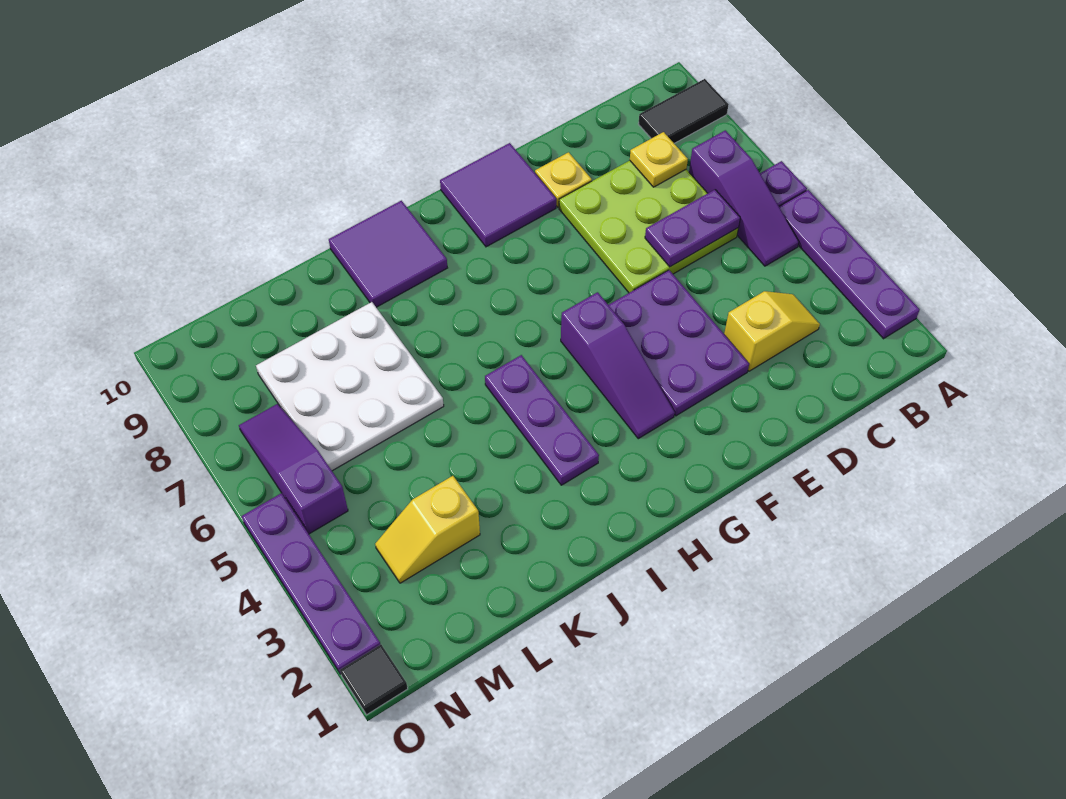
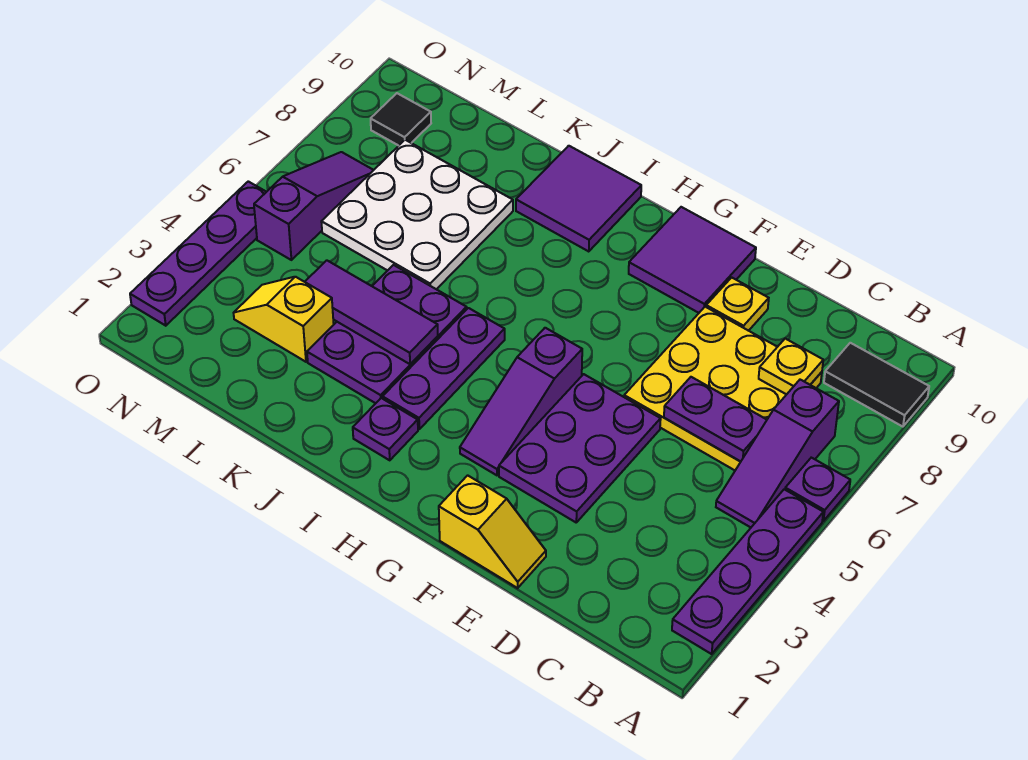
yellow 1x2 slope [724,291,820,371] -> yellow 1x2 slope moved to [439,475,546,588]
lime 3x3 plate [559,161,738,293] -> yellow 3x3 plate [624,307,822,470]
none -> purple 1x1 plate [353,398,418,460]
none -> purple 2x3 plate [307,265,467,403]
none -> purple 1x3 tile [305,260,438,364]
black 1x1 tile [340,645,408,715] -> black 1x1 tile moved to [371,93,431,146]

